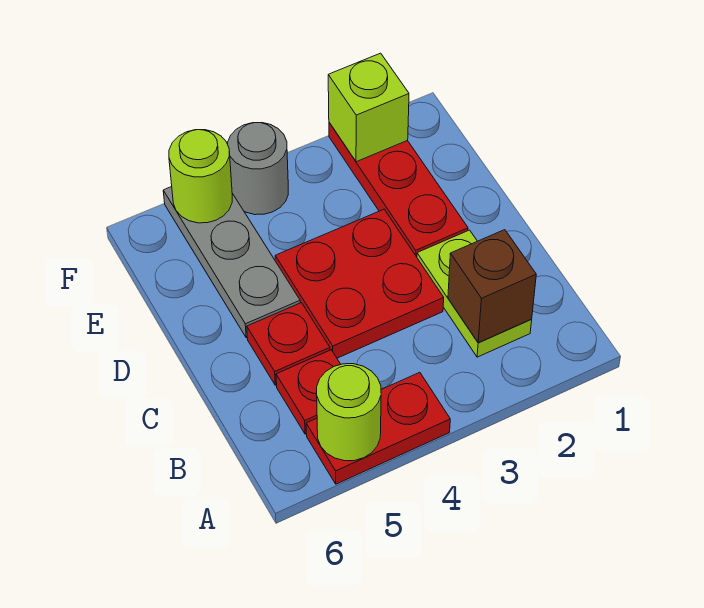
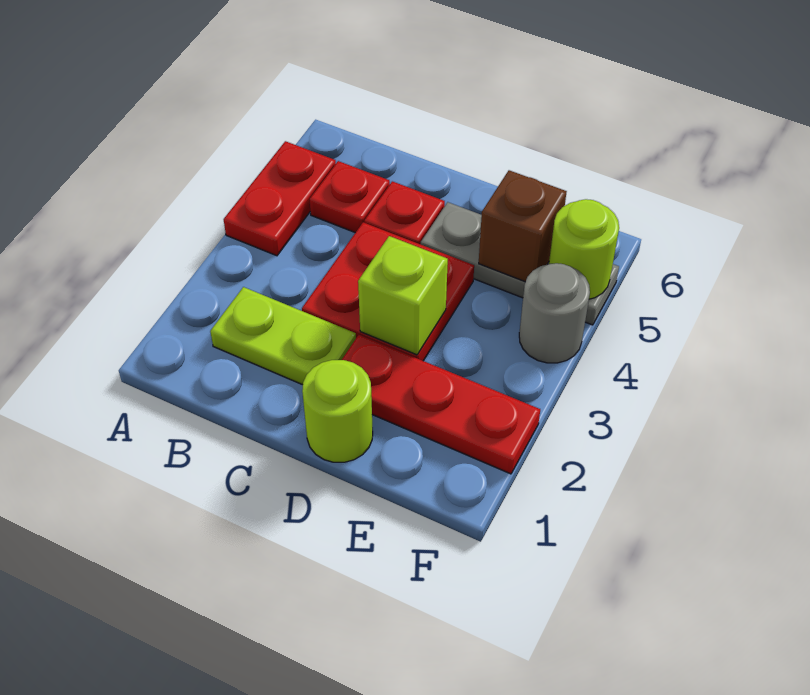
lime 1x1 round brick [317,364,381,461] -> lime 1x1 round brick moved to [302,360,373,462]
brown 1x1 brick [448,230,536,343] -> brown 1x1 brick moved to [479,170,567,282]
lime 1x1 brick [328,53,409,162] -> lime 1x1 brick moved to [358,236,448,355]

